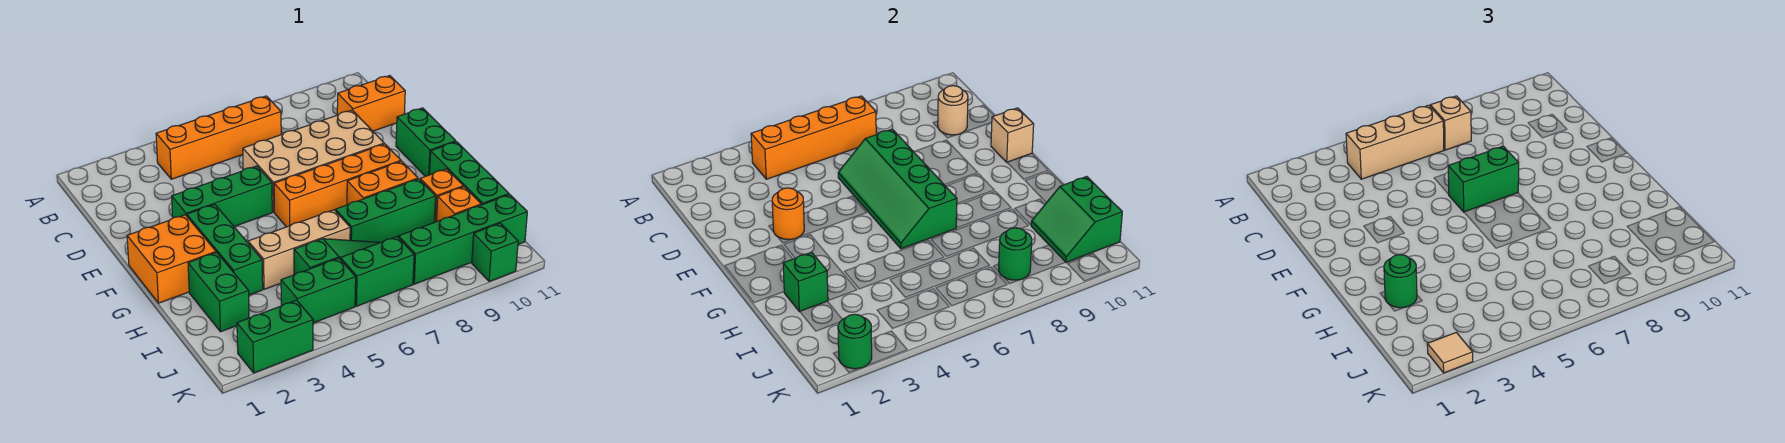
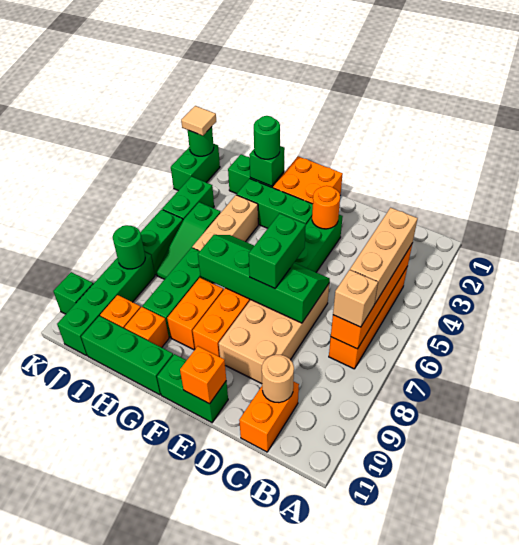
tan 1x1 brick [991,108,1034,162] -> orange 1x1 brick [180,346,226,404]
green 2x2 slope [1031,177,1122,262] -> none

